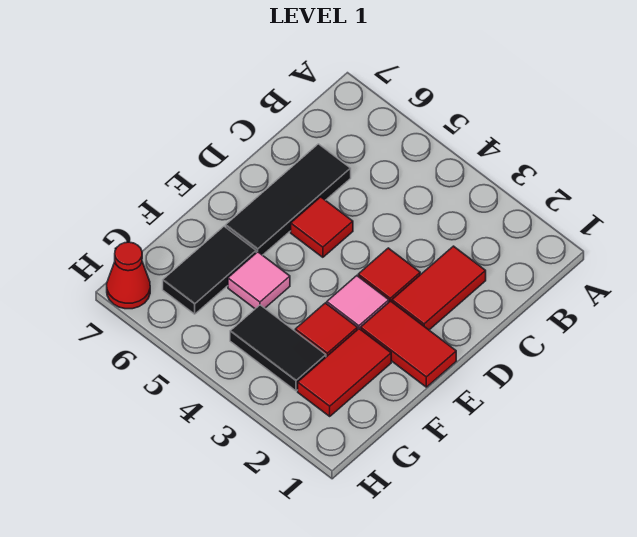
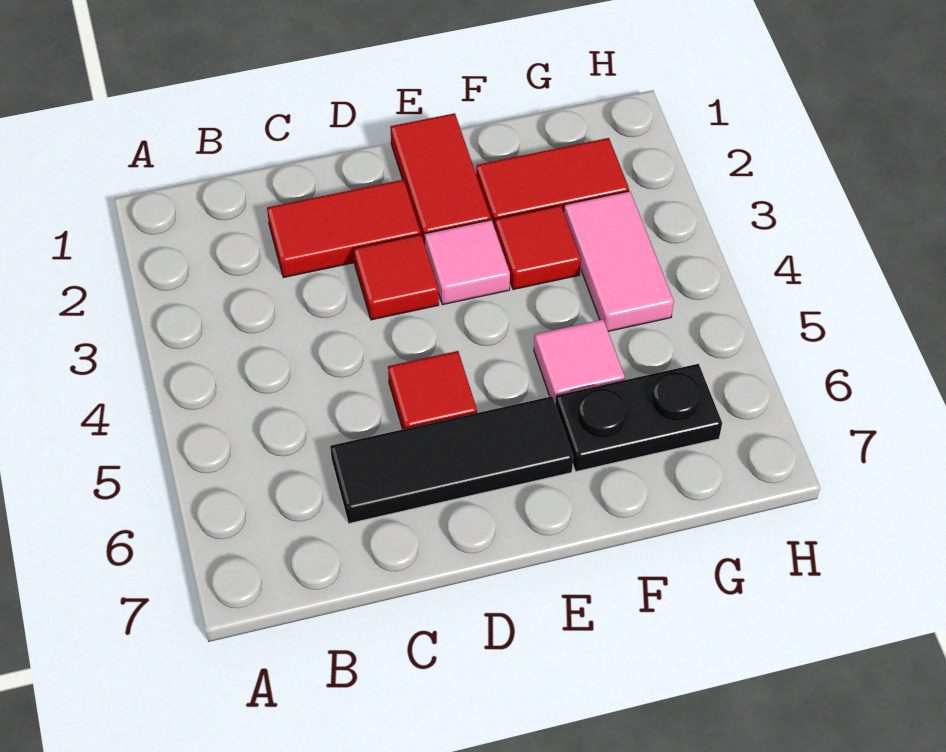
black 1x2 tile [163,226,256,314] -> black 1x2 plate [555,364,722,472]
black 1x2 tile [230,305,326,391] -> pink 1x2 tile [564,191,674,331]
red 1x1 cone [107,242,150,309] -> none

